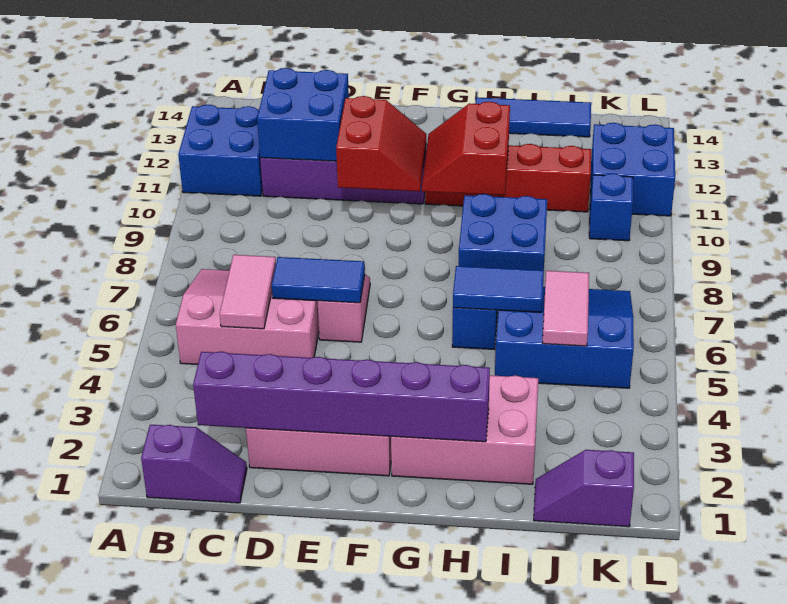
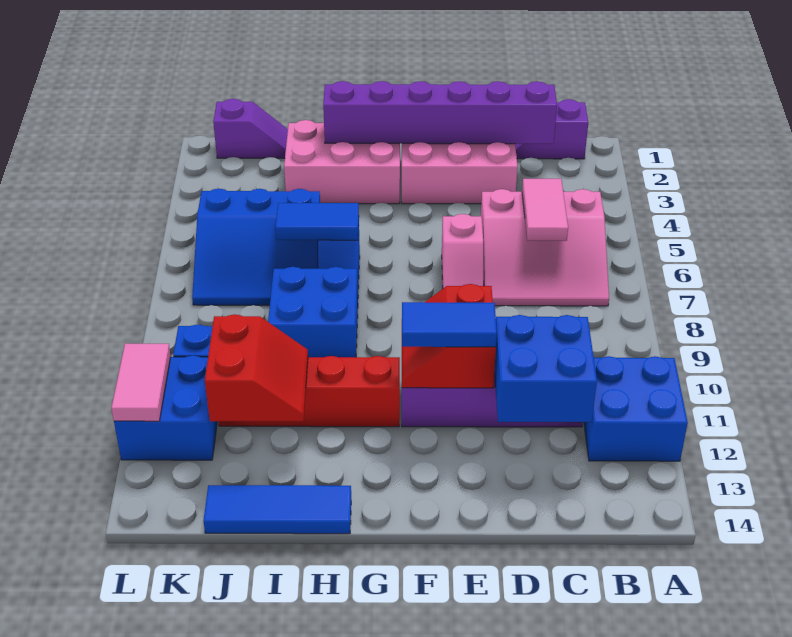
blue 1x2 tile [272,257,365,303] -> blue 1x2 tile moved to [402,302,497,347]
red 2x2 slope [422,102,510,195] -> red 2x2 slope moved to [205,314,308,421]
pink 1x2 tile [542,271,589,346] -> pink 1x2 tile moved to [111,343,171,421]

